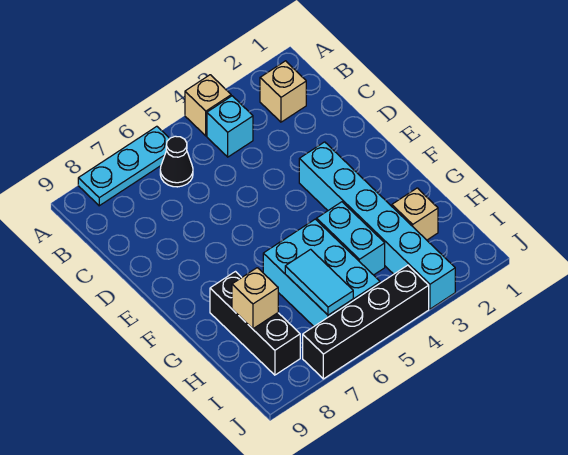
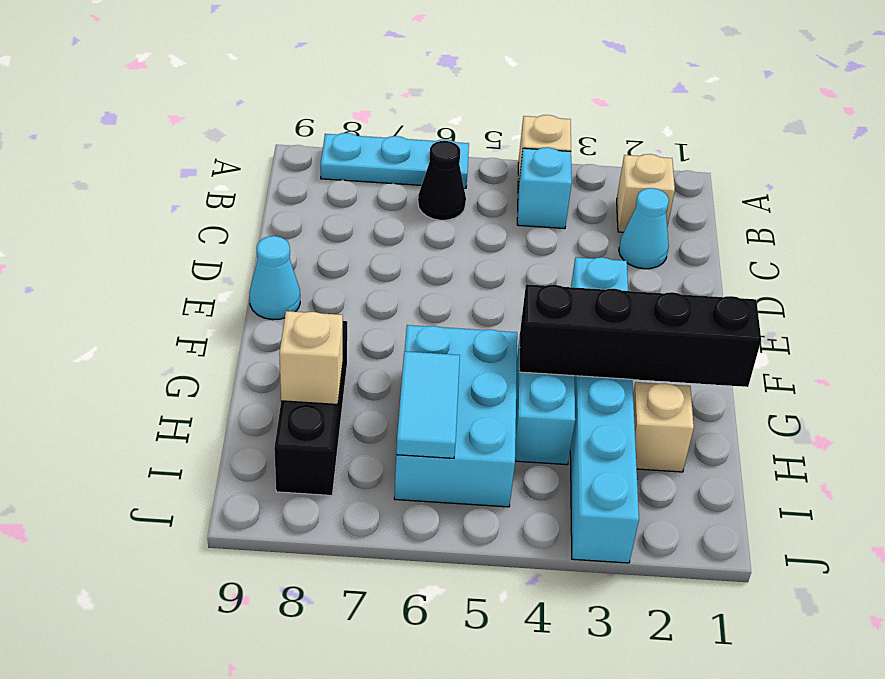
none -> cyan 1x1 cone [619,188,669,269]
none -> cyan 1x1 cone [249,236,300,320]
black 1x4 brick [303,265,429,379] -> black 1x4 brick moved to [519,284,761,387]

